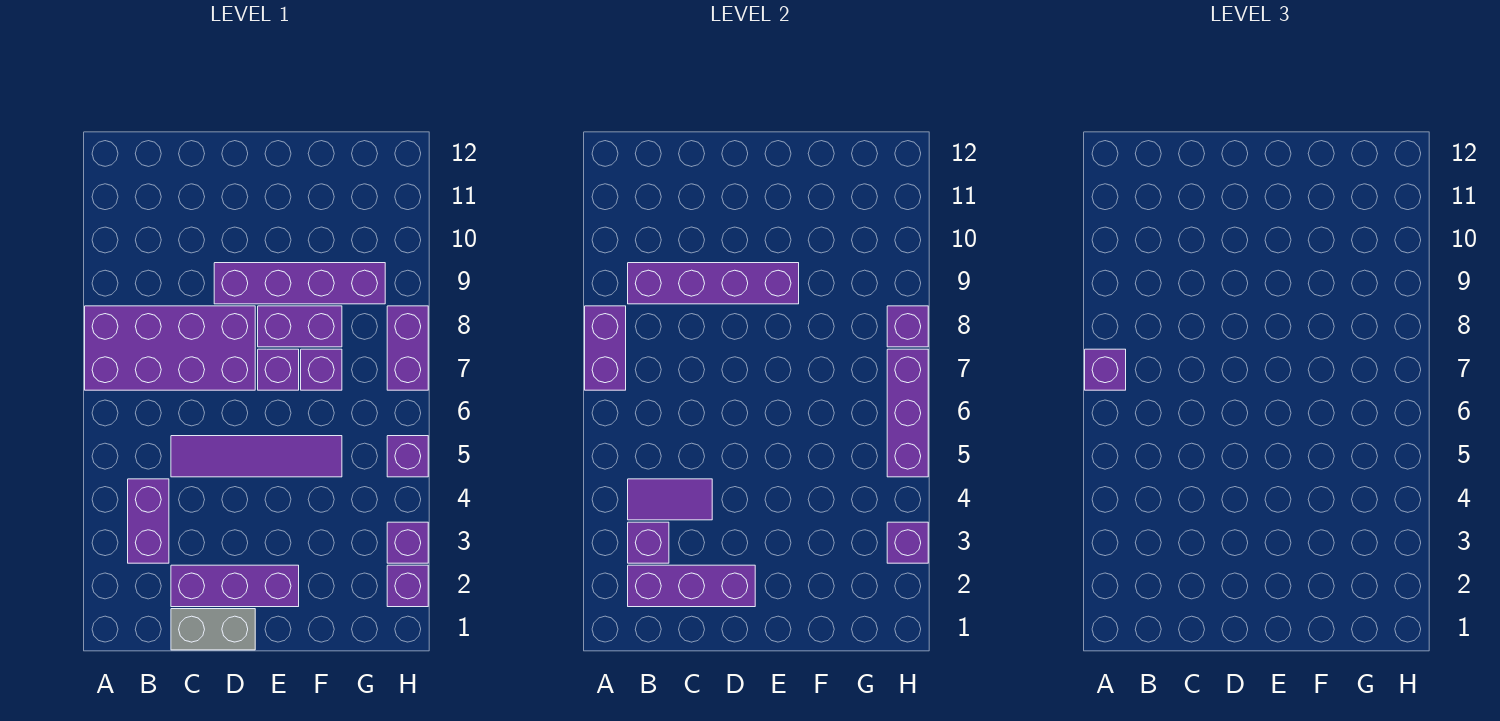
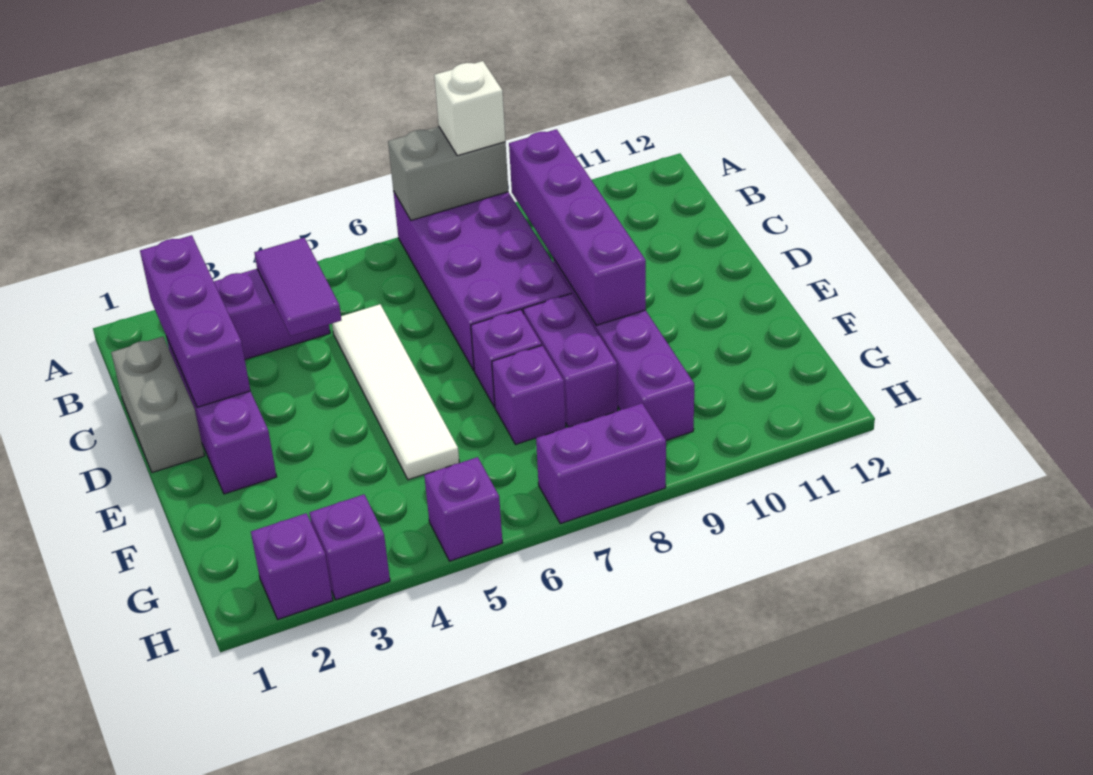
purple 1x2 brick [585,306,626,390] -> grey 1x2 brick [388,127,508,220]
purple 1x1 brick [1085,349,1126,390] -> none
none -> white 1x1 brick [434,61,505,156]
purple 1x1 brick [628,522,669,563] -> none
purple 1x4 tile [171,436,342,477] -> white 1x4 tile [332,304,459,480]
purple 1x1 brick [887,522,928,563] -> none
purple 1x3 brick [887,349,928,477] -> none
purple 1x1 brick [887,306,928,347] -> none

